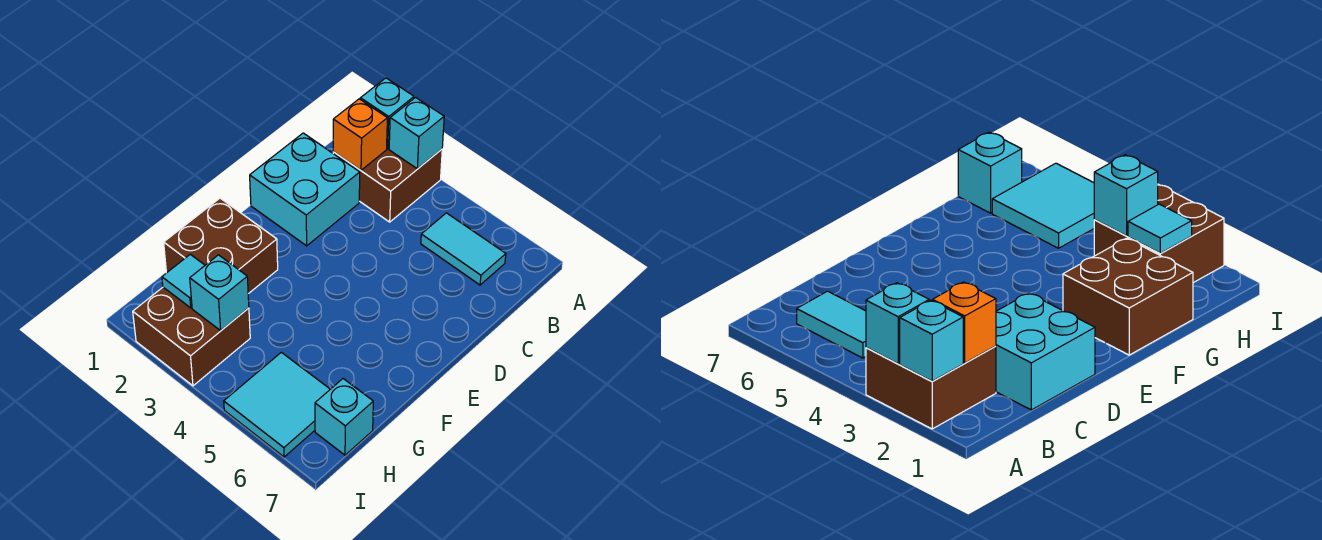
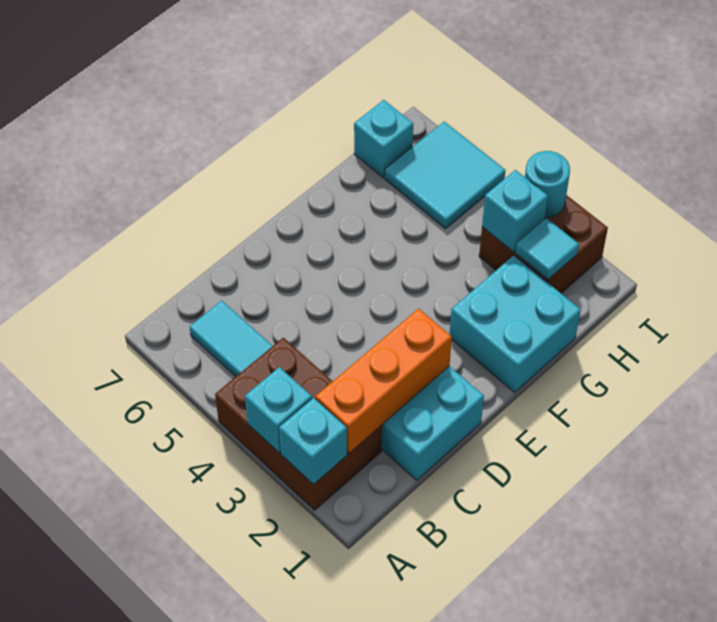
brown 2x2 brick [333,148,442,222] -> brown 2x3 brick [215,338,382,510]
orange 1x1 brick [333,99,387,170] -> orange 1x3 brick [315,309,452,453]
brown 2x2 brick [164,198,278,294] -> cyan 2x2 brick [450,255,581,392]
none -> cyan 1x1 round brick [525,151,570,218]

